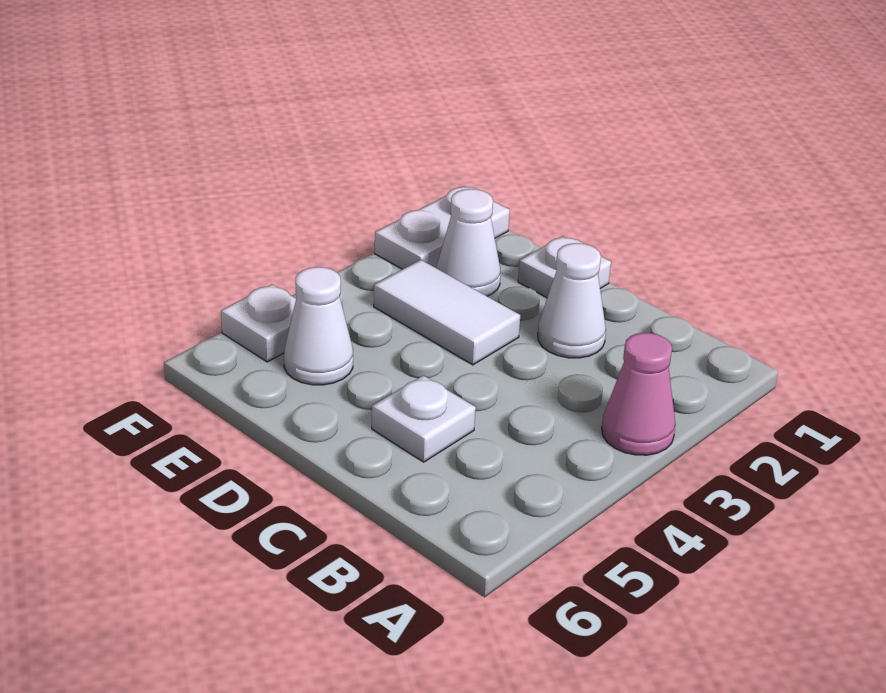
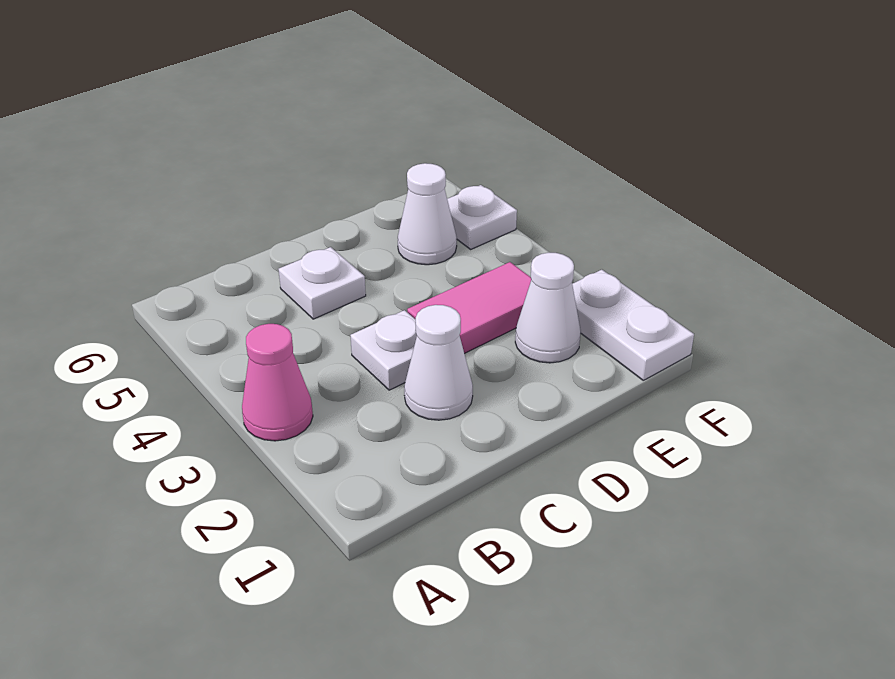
white 1x1 plate [518,236,611,298] -> white 1x1 plate moved to [350,310,417,390]
white 1x2 tile [374,260,520,365] -> pink 1x2 tile [407,262,531,354]

